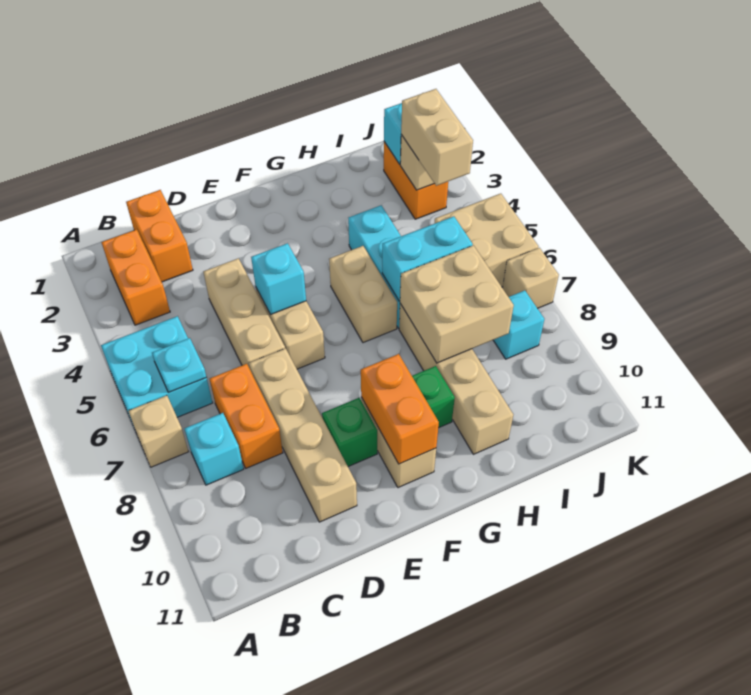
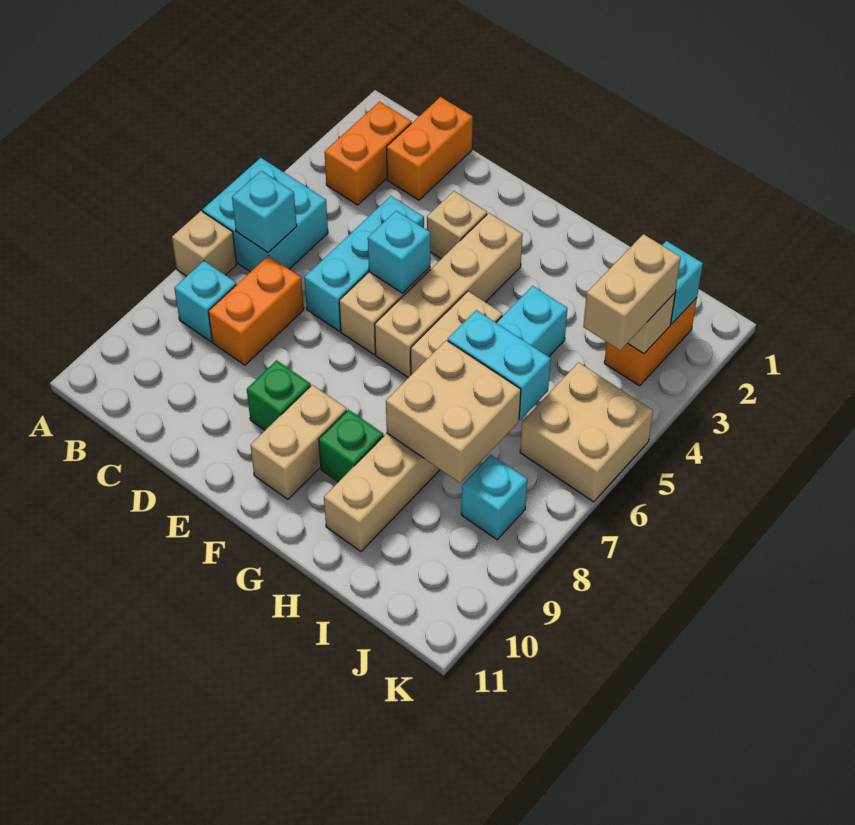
cyan 1x1 plate [152,338,206,393] -> cyan 1x1 brick [232,171,297,252]
tan 1x3 brick [204,258,285,368] -> cyan 1x3 brick [304,196,424,331]
tan 1x4 brick [249,348,357,522] -> tan 1x4 brick moved to [375,213,523,378]
orange 1x2 brick [361,354,439,464] -> none
tan 1x1 brick [502,248,559,308] -> tan 1x1 brick moved to [427,191,487,259]

